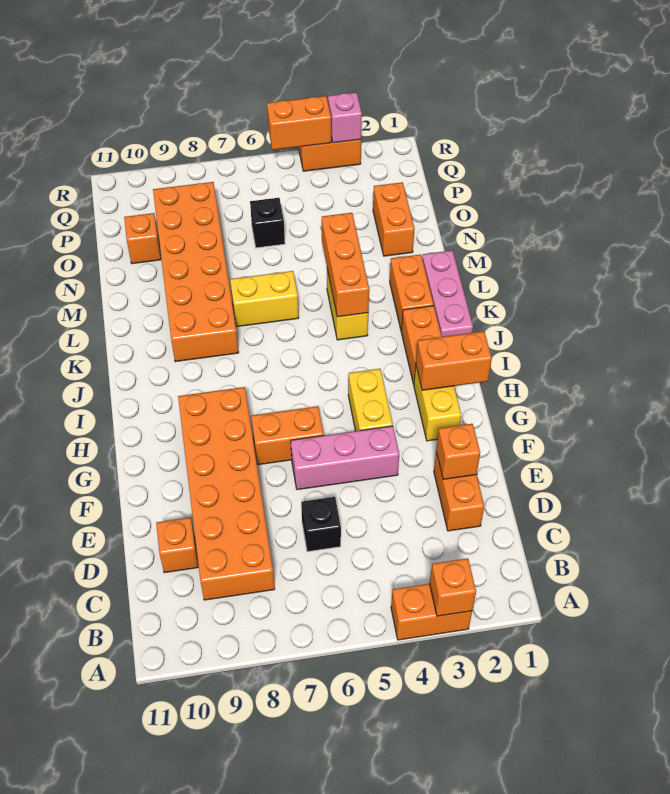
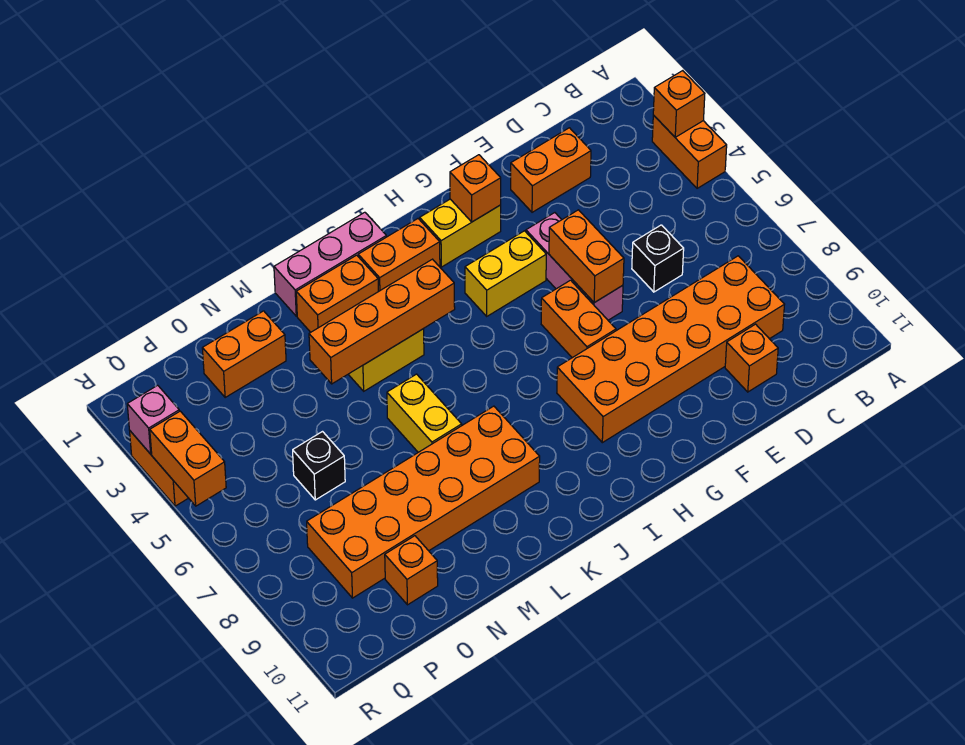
orange 1x1 brick [436,424,480,479] -> orange 1x1 brick moved to [450,155,501,222]
orange 1x2 brick [416,331,492,390] -> orange 1x2 brick moved to [549,210,624,303]
orange 1x3 brick [322,213,369,317] -> orange 1x4 brick [309,259,455,384]

